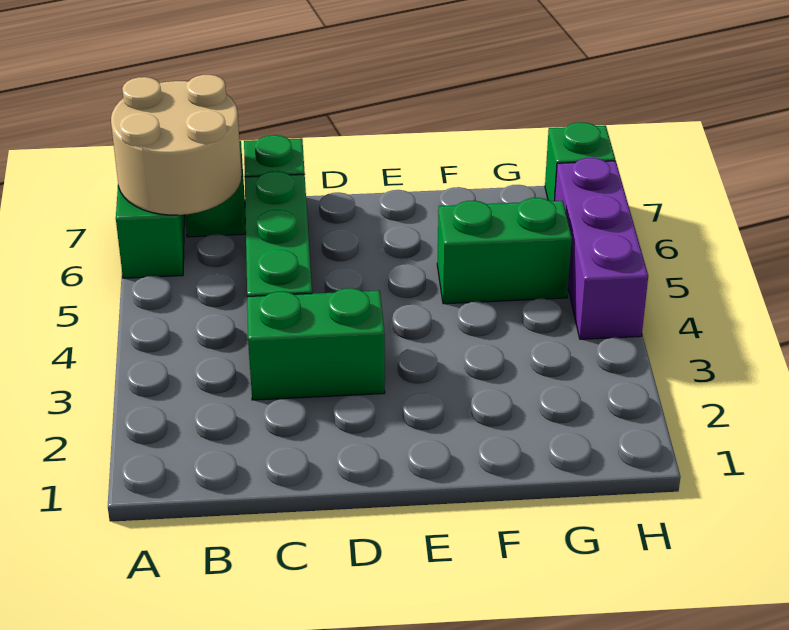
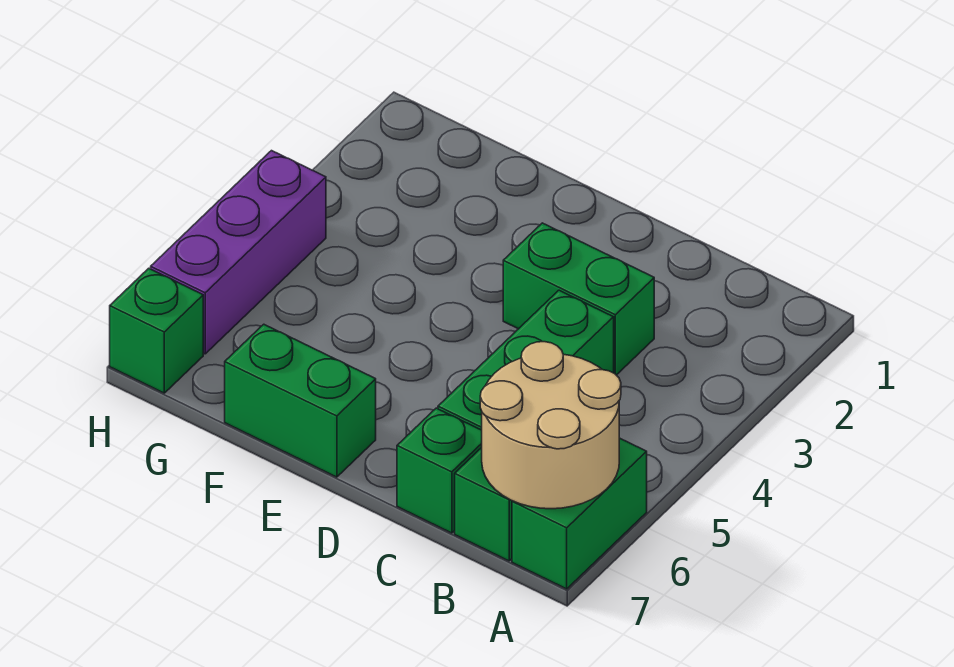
green 1x2 brick [437,198,572,304] -> green 1x2 brick moved to [225,324,376,477]

